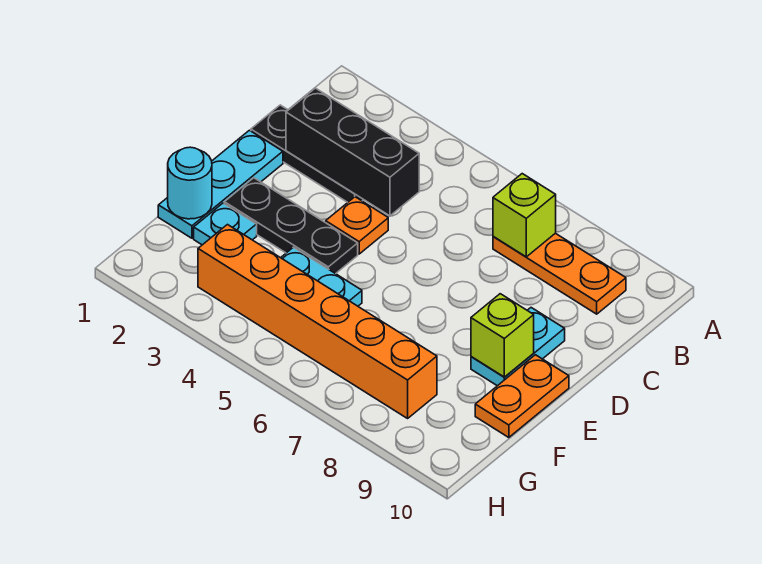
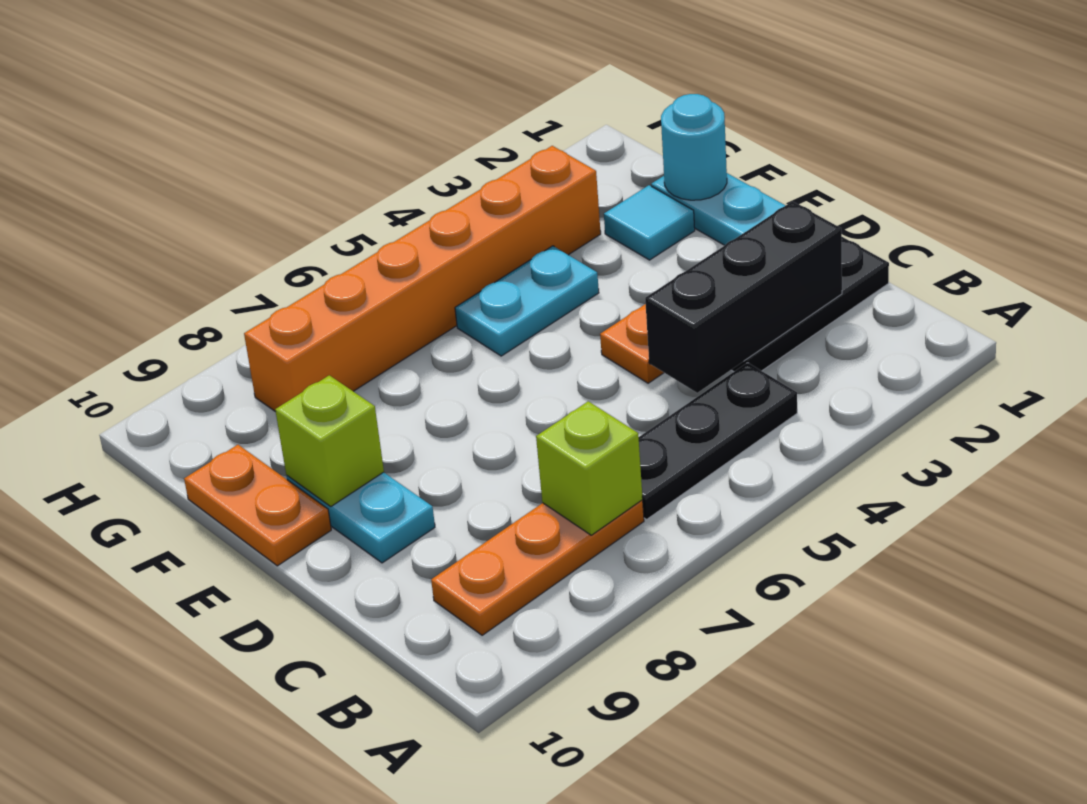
black 1x3 plate [224,178,358,274] -> black 1x3 plate moved to [639,363,797,519]
cyan 1x1 plate [194,203,257,245] -> cyan 1x1 tile [604,185,695,260]

